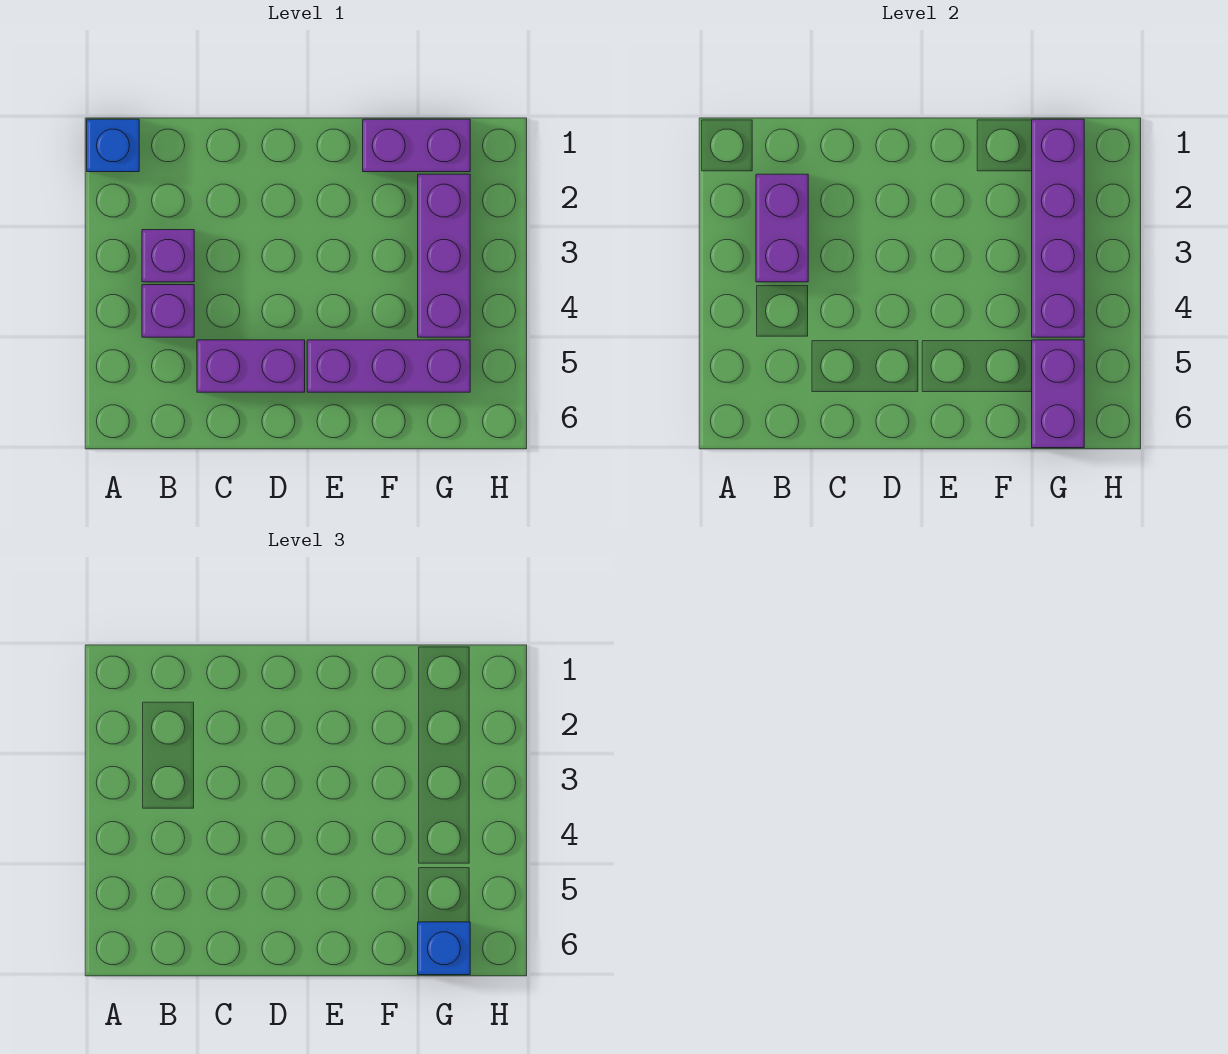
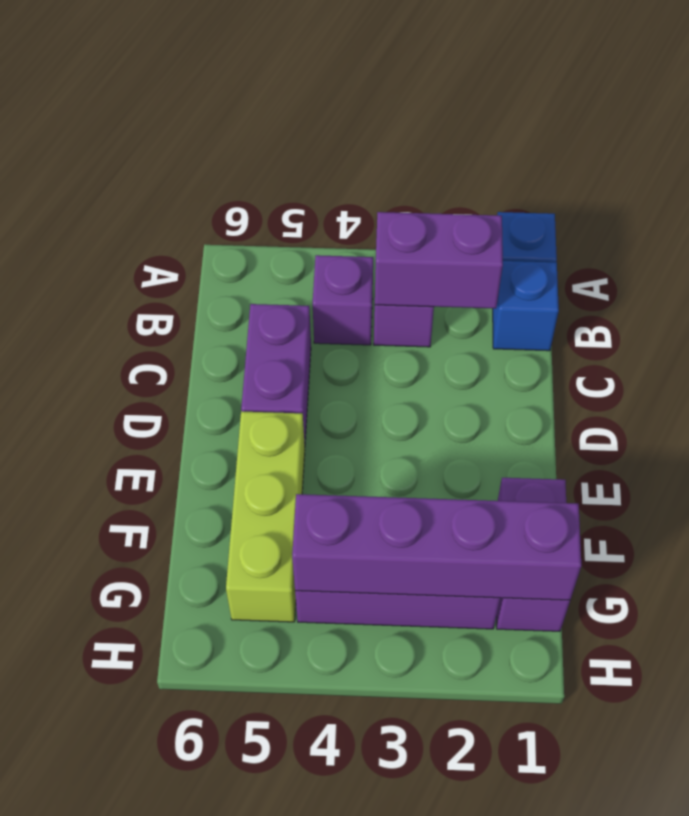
purple 1x3 brick [307,340,470,392] -> lime 1x3 brick [226,411,305,622]
purple 1x2 brick [1032,340,1084,448] -> none
blue 1x1 brick [418,922,470,975] -> blue 1x1 brick moved to [493,261,559,351]

